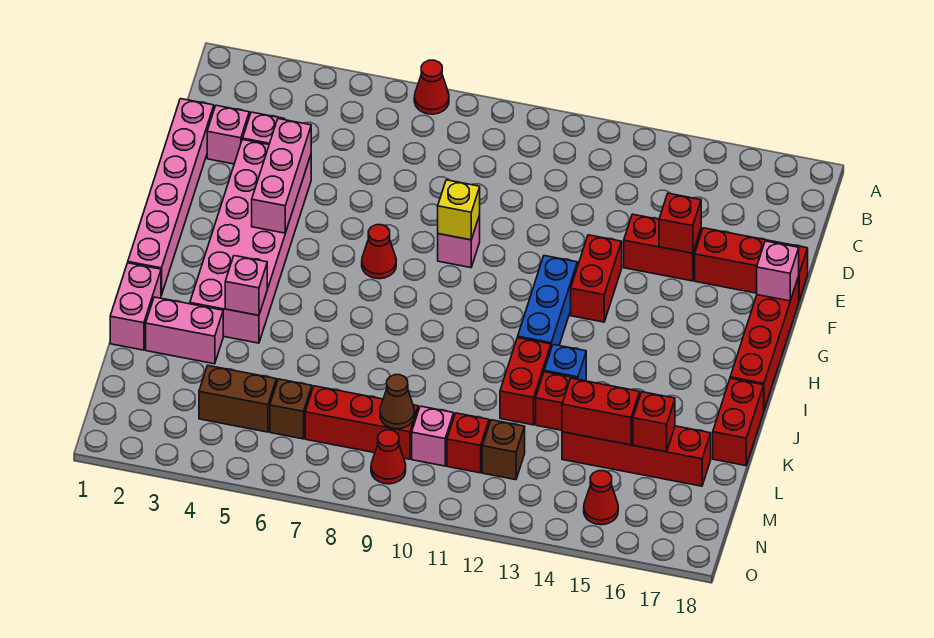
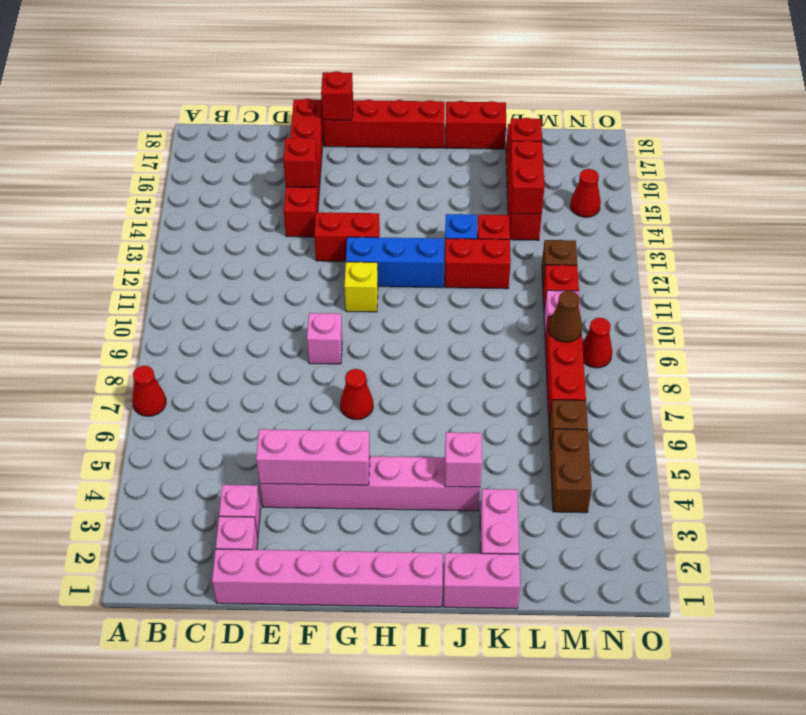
pink 2x6 brick [190,140,311,343] -> pink 1x6 brick [259,456,480,511]
yellow 1x1 brick [438,180,480,240] -> yellow 1x1 brick moved to [344,262,378,312]
pink 1x1 brick [757,241,799,301] -> red 1x1 brick [321,71,353,120]

